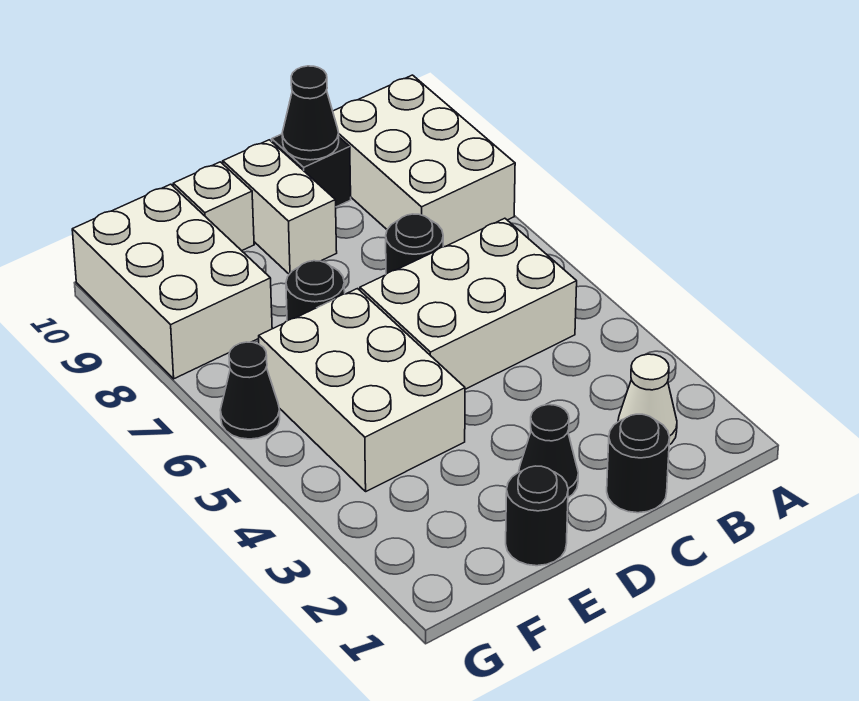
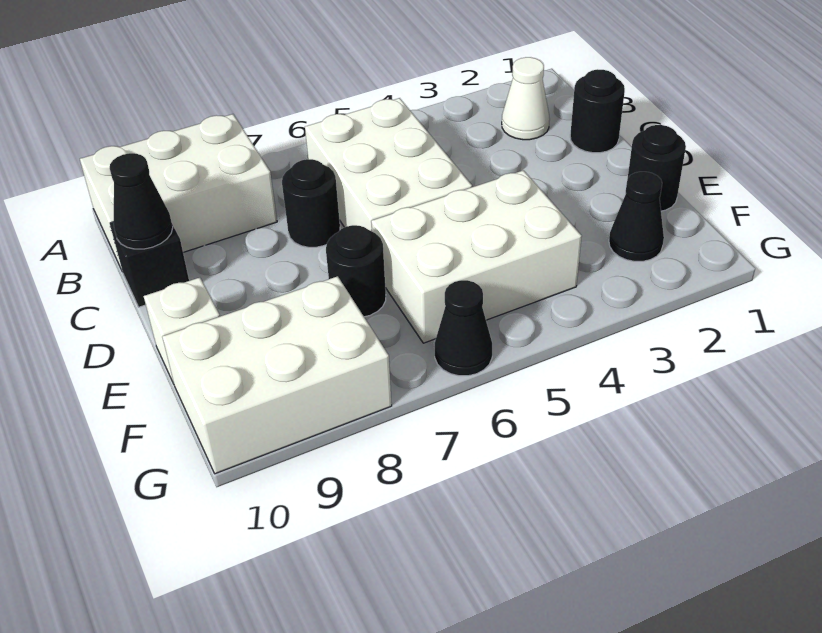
black 1x1 cone [519,405,578,497] -> black 1x1 cone moved to [609,172,664,261]
white 1x2 brick [223,140,337,274] -> none

